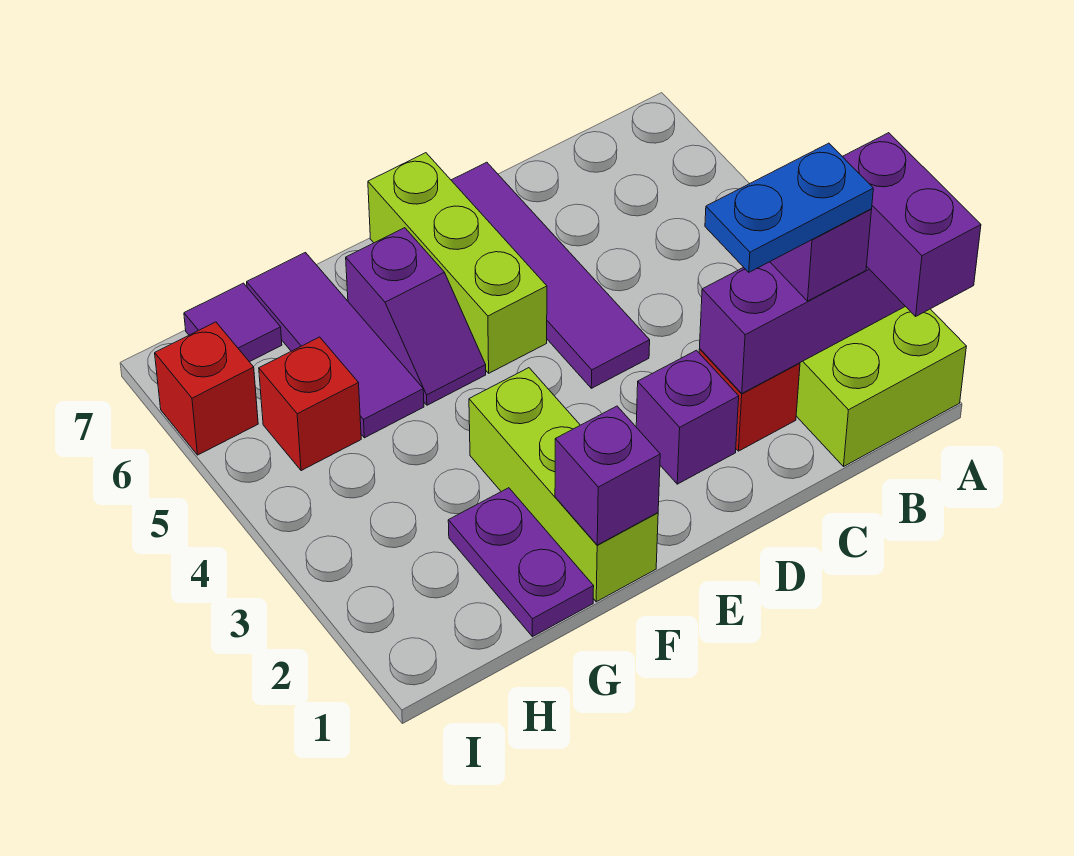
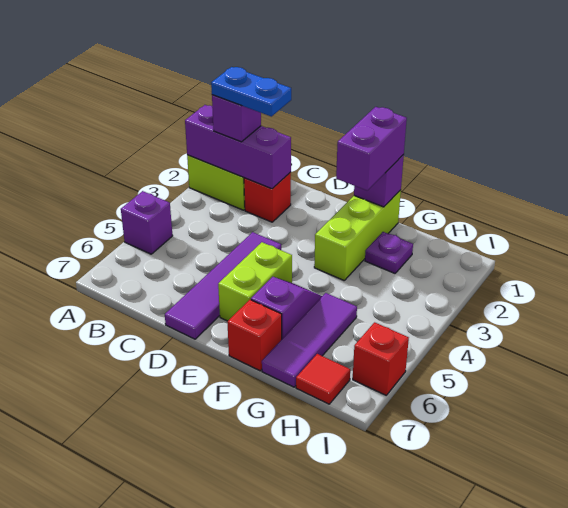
purple 1x2 brick [842,133,981,316] -> purple 1x2 brick moved to [336,107,407,190]
purple 1x1 brick [636,350,739,484] -> purple 1x1 brick moved to [121,191,173,254]
lime 1x3 brick [368,153,547,373] -> lime 1x2 brick [218,242,292,321]
purple 1x2 plate [448,488,594,637] -> purple 1x1 plate [365,232,413,273]
red 1x1 brick [259,337,361,471] -> red 1x1 brick moved to [227,300,282,371]
purple 1x1 tile [184,283,282,362] -> red 1x1 tile [296,354,350,404]

